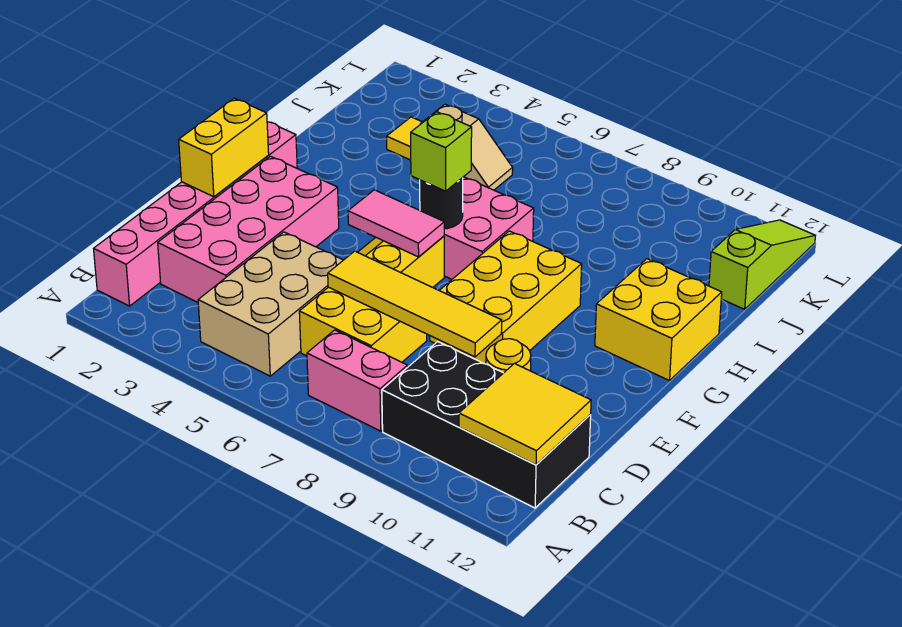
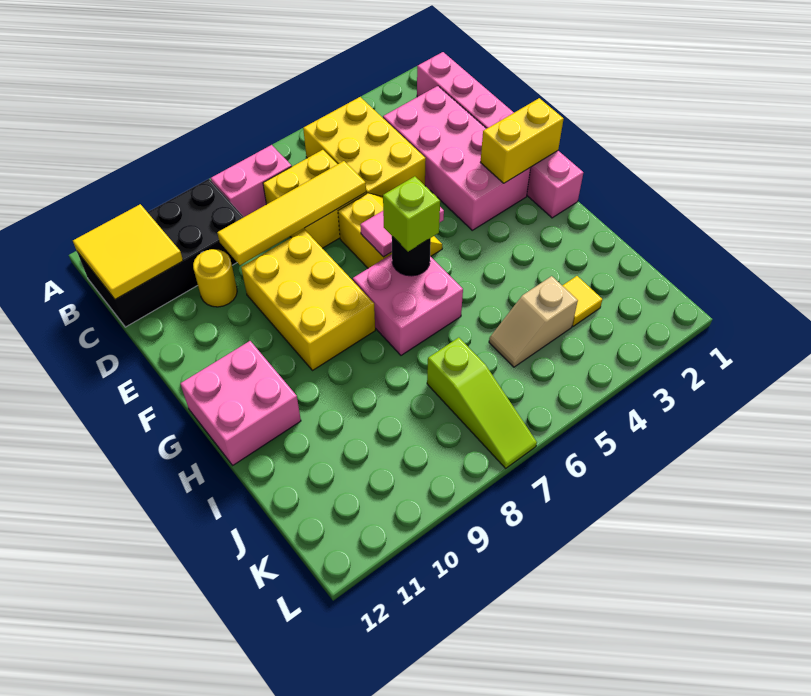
tan 2x3 brick [198,232,343,376] -> yellow 2x3 brick [303,97,426,197]
yellow 1x2 brick [179,98,269,197] -> yellow 1x2 brick turned to [480,98,563,183]
yellow 2x2 brick [595,259,722,381] -> pink 2x2 brick [180,341,301,465]
lime 1x3 slope [709,220,815,309] -> lime 1x3 slope moved to [427,338,537,468]

